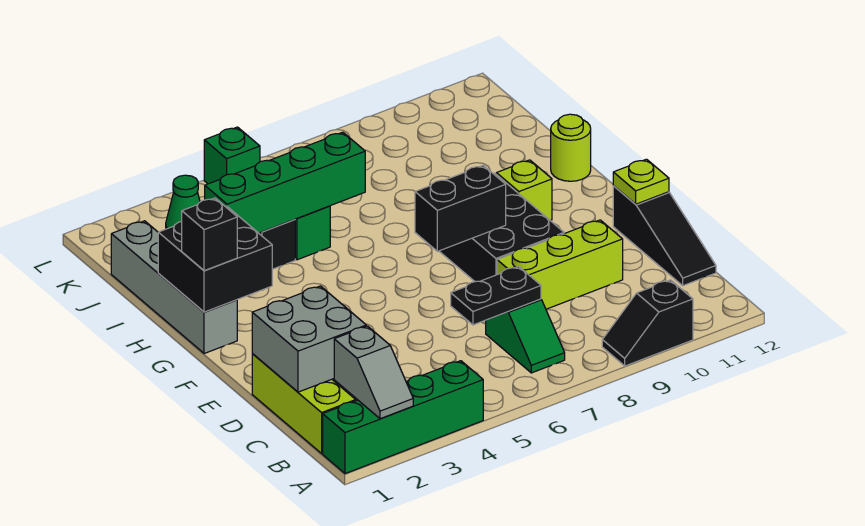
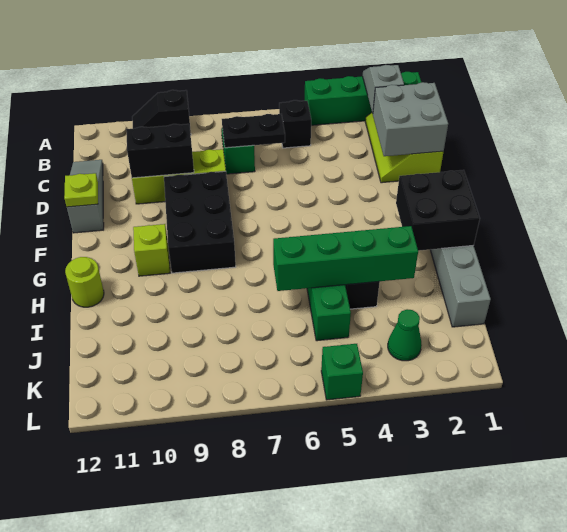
black 1x2 slope [602,280,693,366] -> black 1x2 slope turned to [132,90,191,135]
black 1x3 slope [613,186,716,286] -> grey 1x3 slope [67,160,104,233]
black 1x2 brick [415,165,506,251] -> black 1x2 brick moved to [126,124,194,178]
black 1x1 brick [182,198,237,271] -> black 1x1 brick moved to [279,100,311,148]

